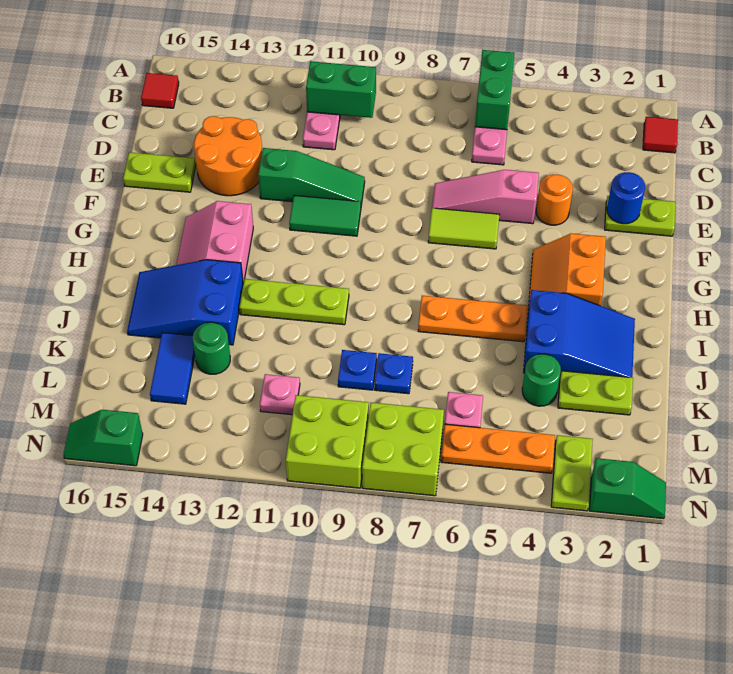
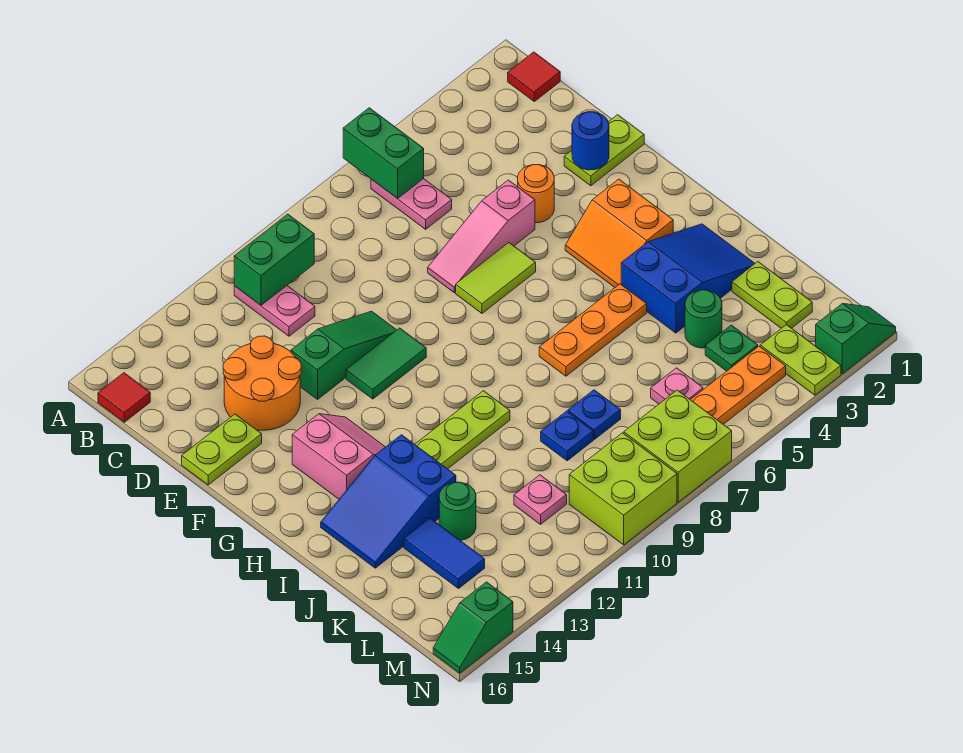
pink 2x2 slope [177,201,253,283] -> pink 2x2 slope turned to [292,414,385,499]
lime 1x2 plate [558,371,633,415] -> lime 1x2 plate turned to [732,262,812,328]
none -> green 1x1 plate [705,325,758,371]

